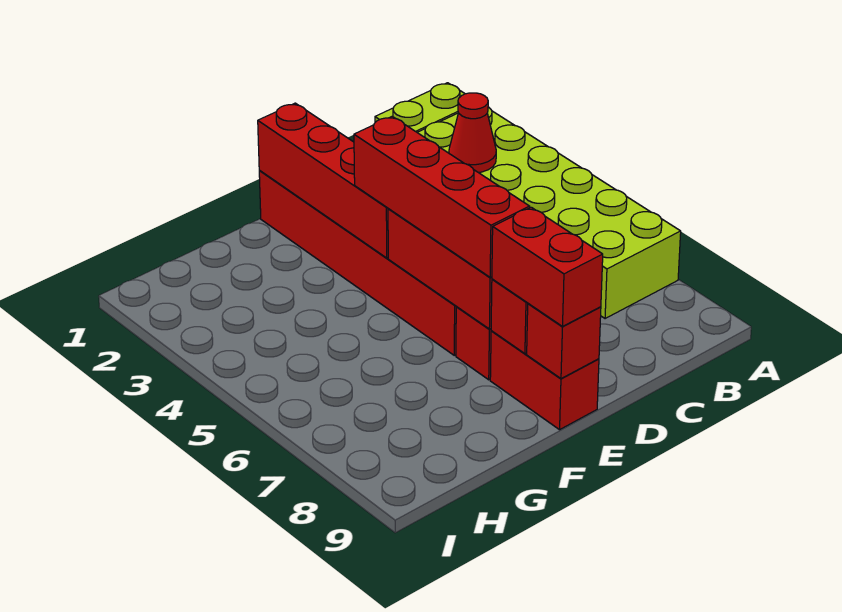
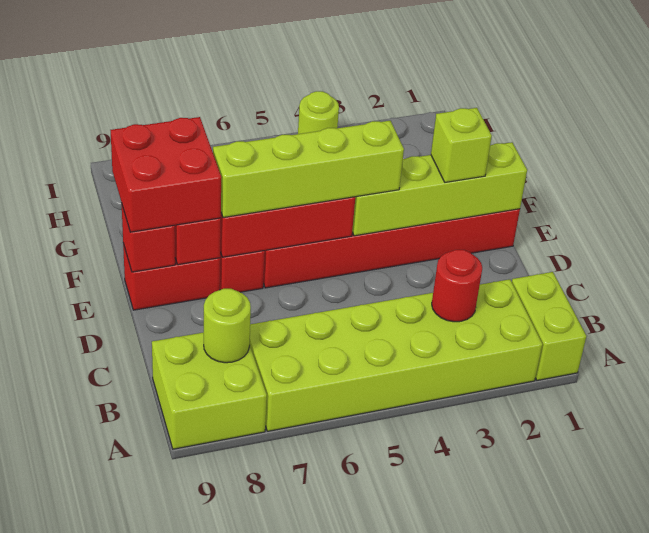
none -> lime 2x2 brick [152,332,267,449]
red 1x1 cone [449,93,496,173] -> red 1x1 round brick [432,250,482,322]
none -> lime 1x1 round brick [204,289,251,363]
red 1x4 brick [258,103,388,258] -> lime 1x4 brick [352,142,527,236]
none -> lime 1x1 brick [431,108,492,182]
red 1x4 brick [354,116,530,277] -> lime 1x4 brick [213,121,404,218]
red 1x2 brick [492,207,603,326] -> red 2x2 brick [111,117,221,232]
none -> lime 1x1 round brick [298,91,339,134]

